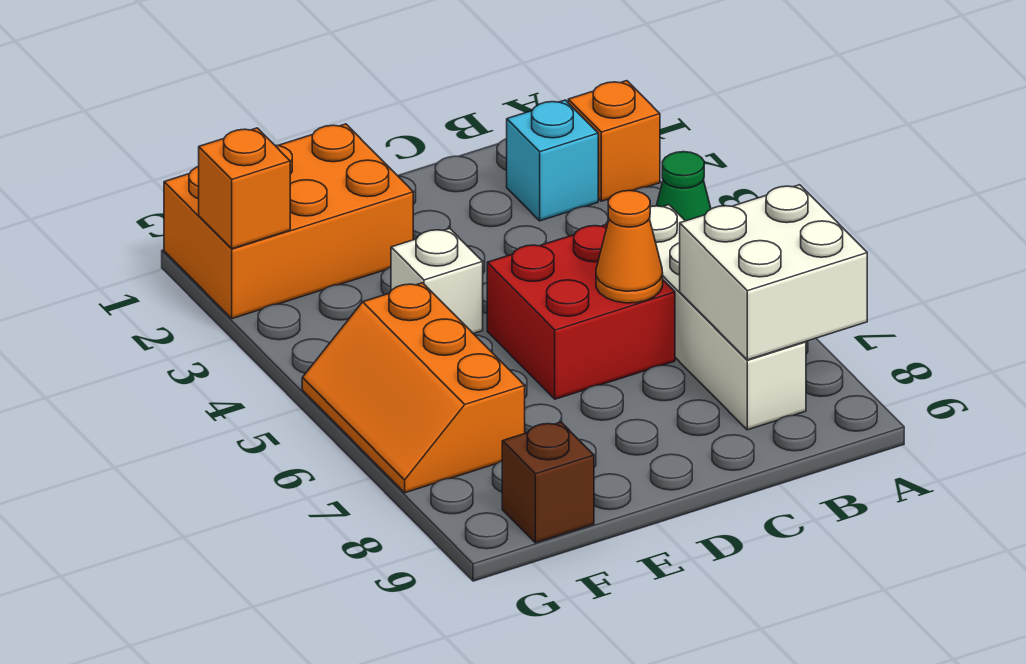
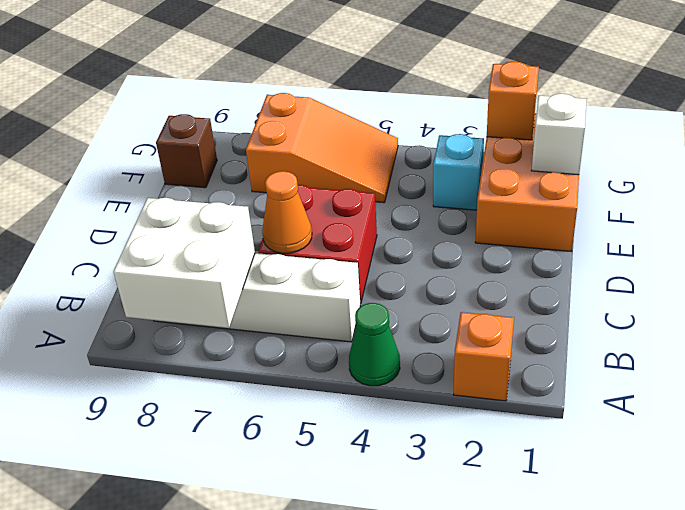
cyan 1x1 brick [507,100,598,221] -> cyan 1x1 brick moved to [433,134,484,210]
white 1x1 brick [391,228,483,334] -> white 1x1 brick moved to [531,94,586,175]
orange 2x3 slope [302,283,525,493] -> orange 2x3 slope turned to [246,93,398,203]

